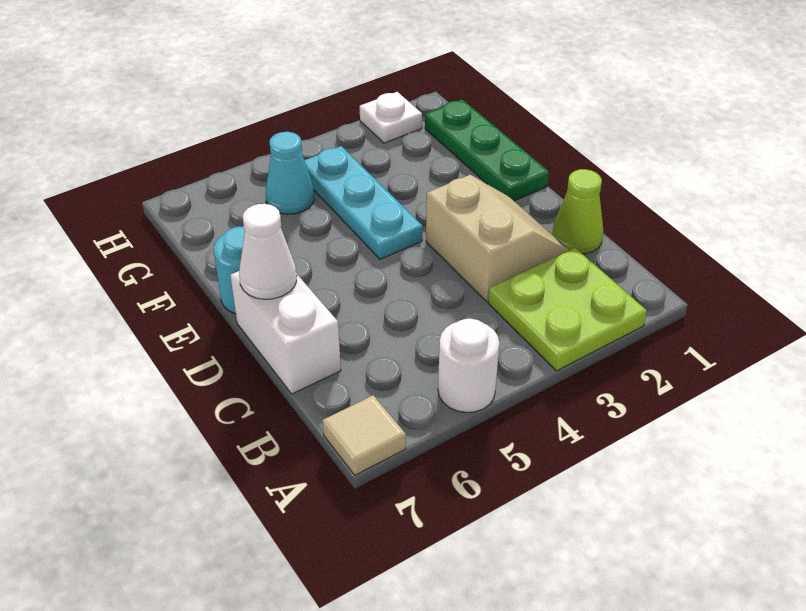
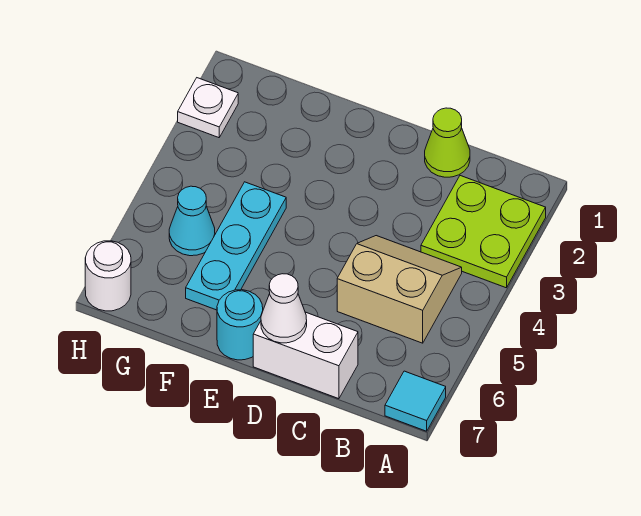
white 1x1 round brick [438,319,499,412] -> white 1x1 round brick moved to [85,241,131,311]
tan 1x1 tile [322,395,406,475] -> cyan 1x1 tile [385,371,446,431]
tan 2x2 slope [426,175,569,301] -> tan 2x2 slope moved to [337,236,462,343]
green 1x3 plate [425,100,549,201] -> none
cyan 1x3 plate [304,146,423,259] -> cyan 1x3 plate turned to [186,182,286,310]

